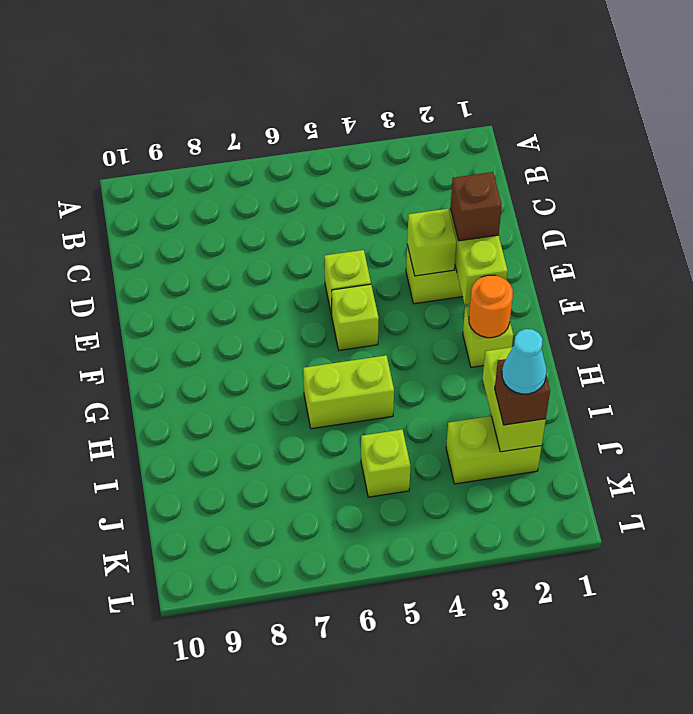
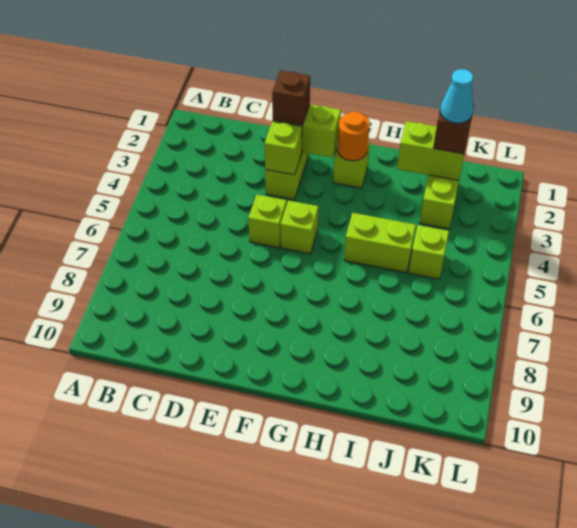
lime 1x2 brick [303,355,394,429] -> lime 1x2 brick turned to [344,213,416,273]

